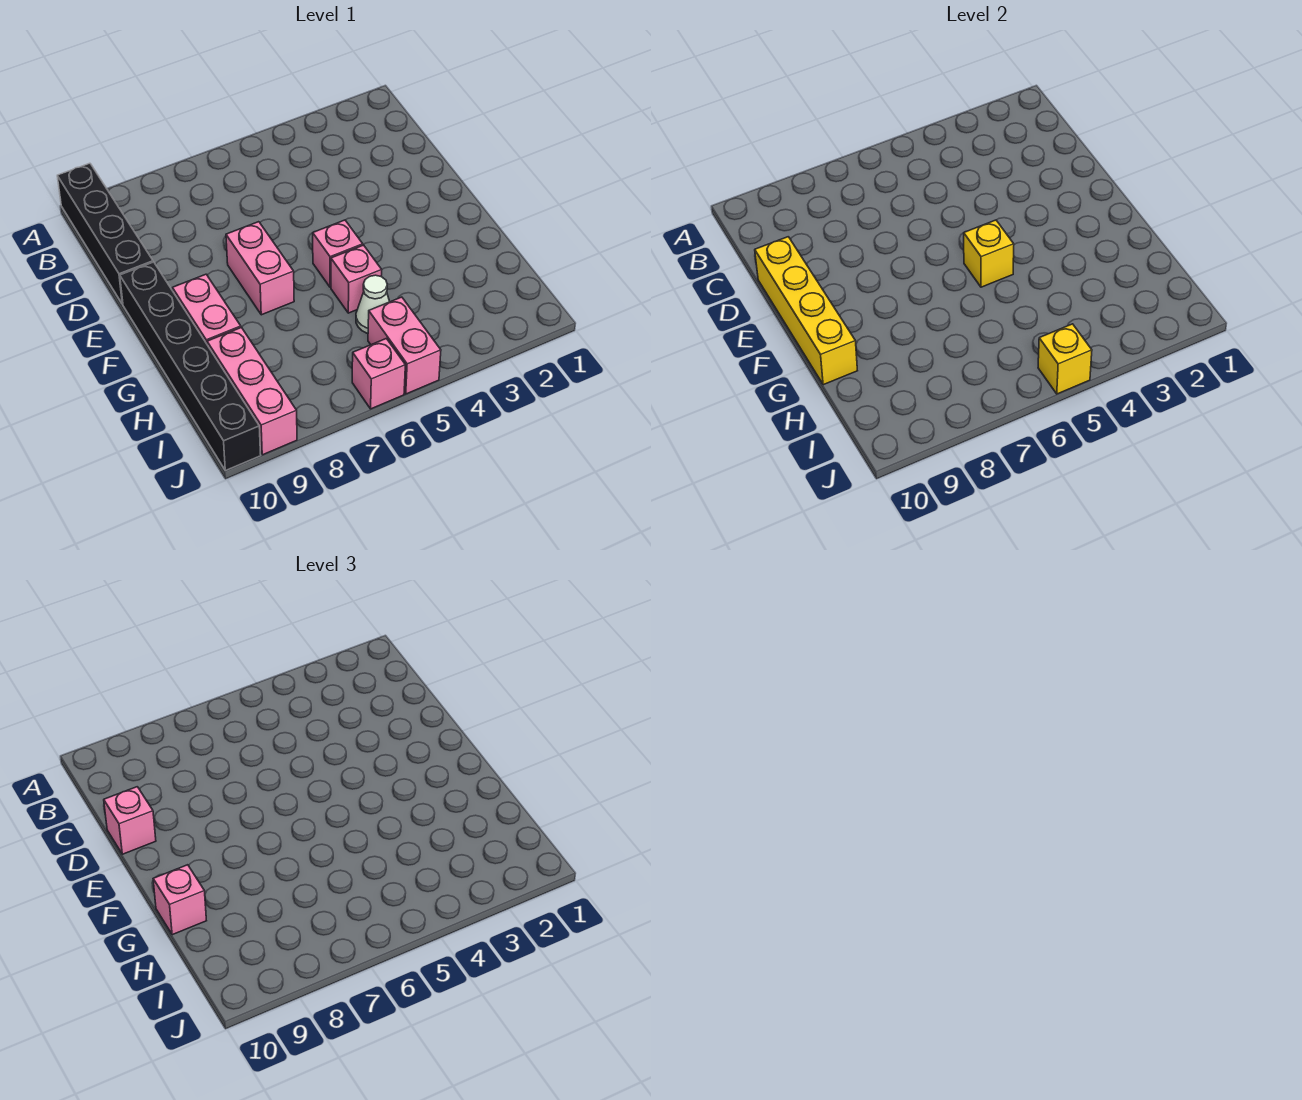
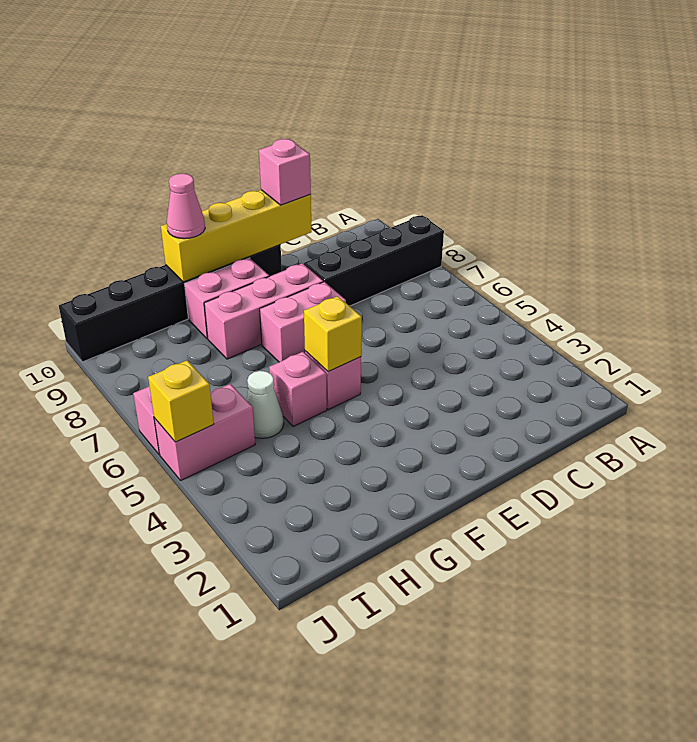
black 1x4 brick [57,163,153,304] -> black 1x4 brick moved to [304,215,444,306]
pink 1x1 brick [153,865,206,935] -> pink 1x1 cone [167,173,205,239]
pink 1x3 brick [207,327,297,455] -> pink 1x3 brick moved to [204,263,323,359]

